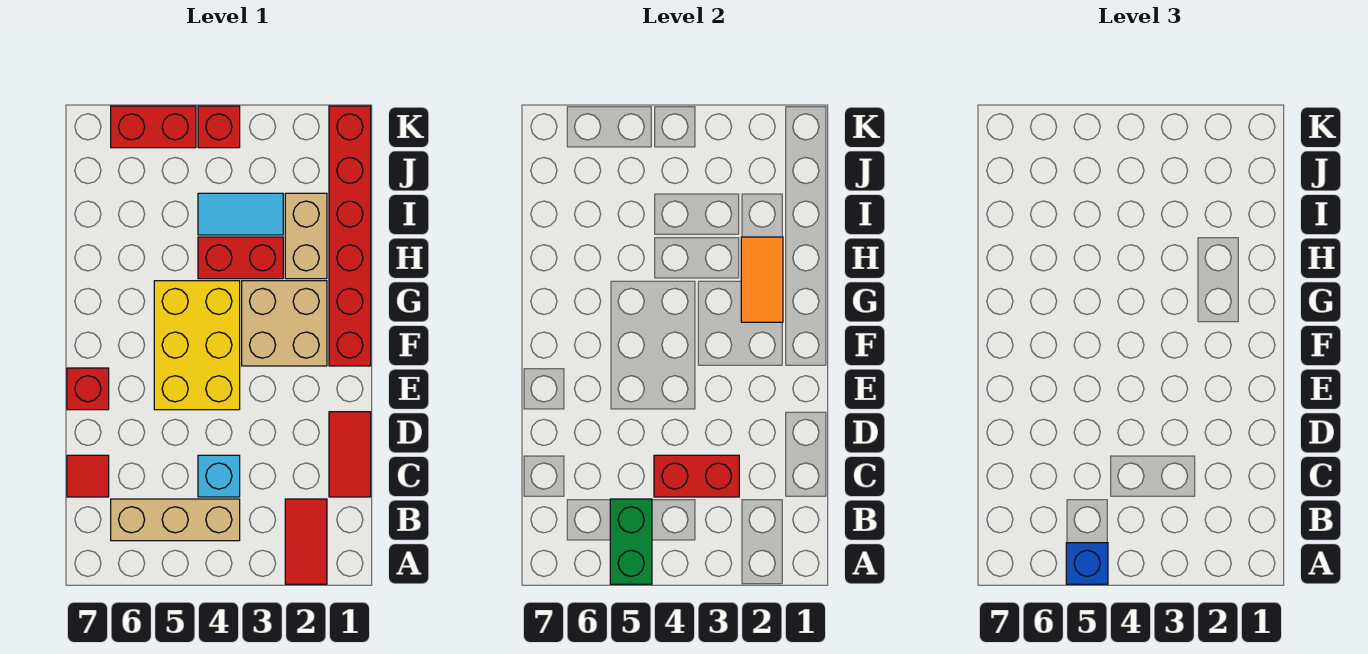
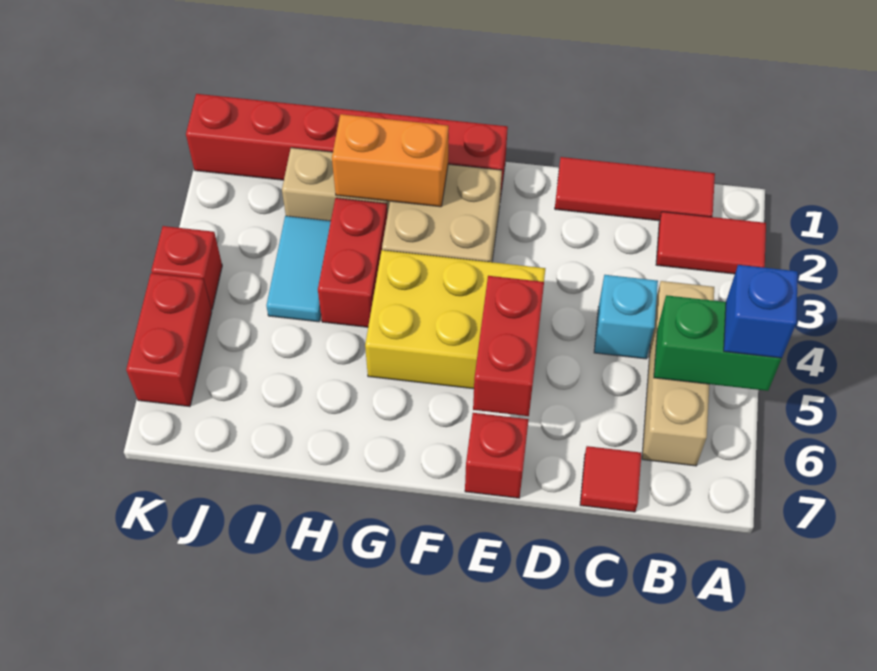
red 1x2 tile [329,412,371,497] -> red 1x3 tile [555,157,715,221]
red 1x2 brick [654,455,739,497] -> red 1x2 brick moved to [473,276,544,416]
orange 1x2 tile [741,237,783,322] -> orange 1x2 brick [332,114,449,207]

